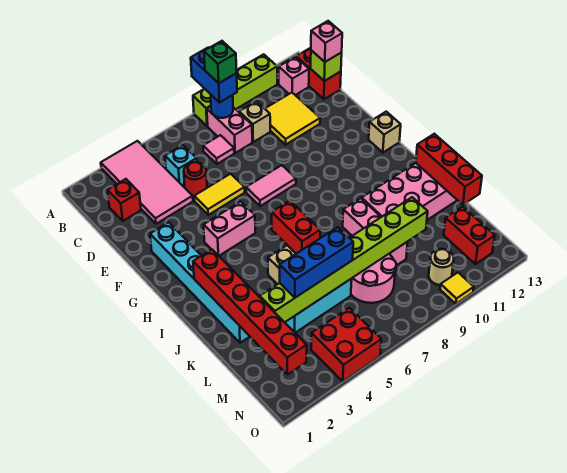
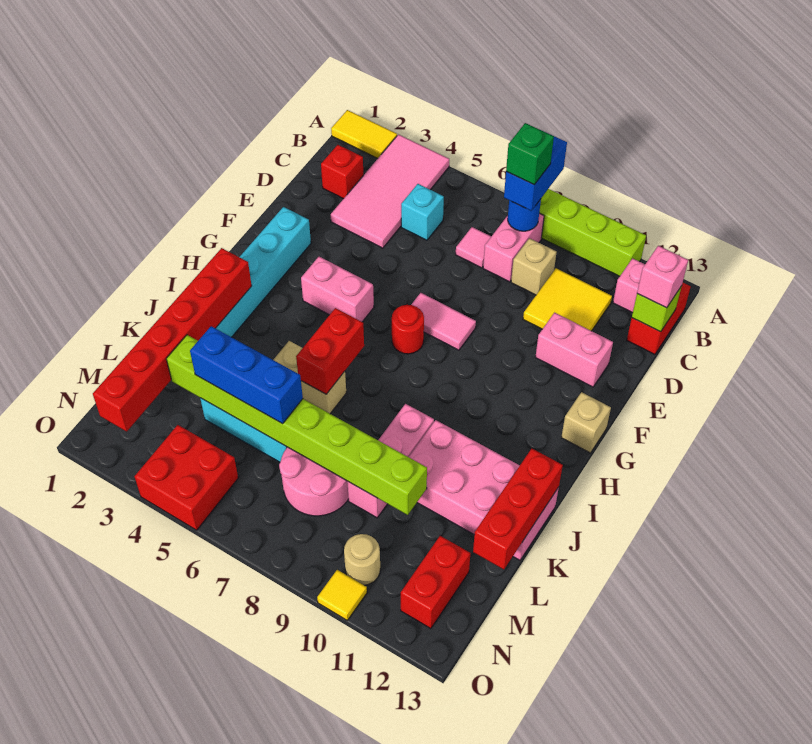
red 1x1 round brick [184,162,207,197] -> red 1x1 round brick moved to [392,305,424,354]
yellow 1x2 tile [194,174,245,215] -> yellow 1x2 tile moved to [331,110,397,158]
none -> pink 1x2 brick [535,313,613,387]

